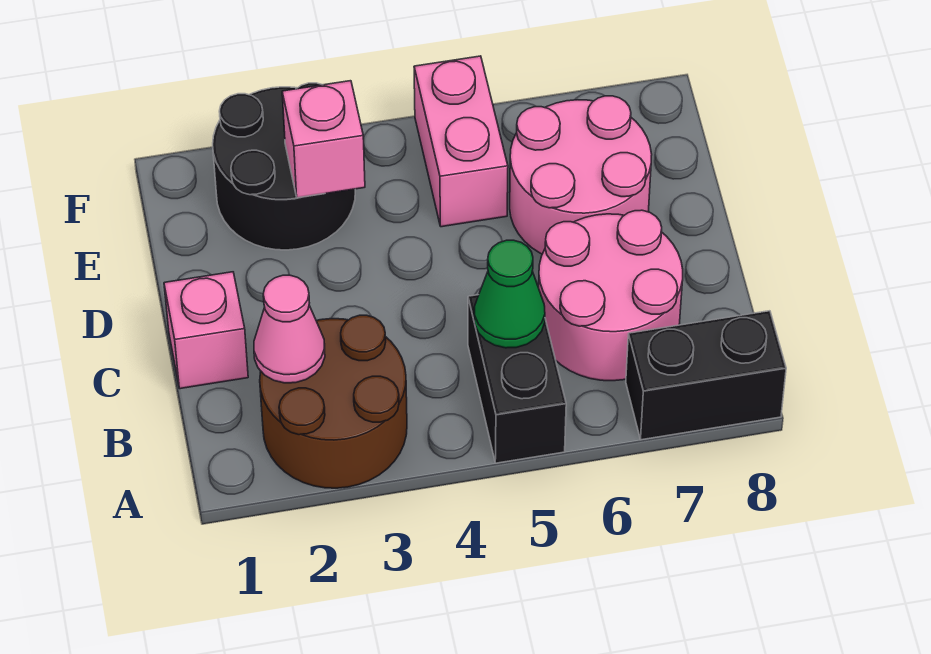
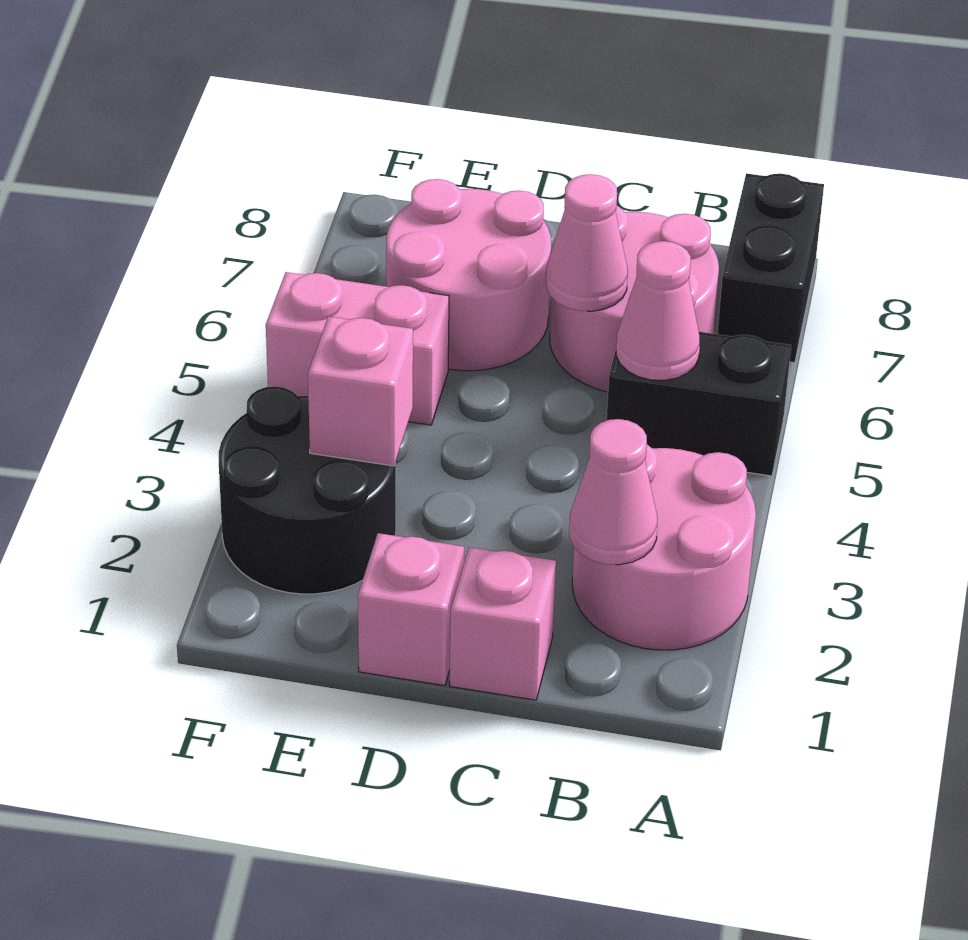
brown 2x2 round brick [260,315,407,488] -> pink 2x2 round brick [572,445,756,650]
green 1x1 cone [474,240,545,348] -> pink 1x1 cone [616,241,700,381]
none -> pink 1x1 cone [546,174,628,311]
none -> pink 1x1 brick [358,533,464,686]

